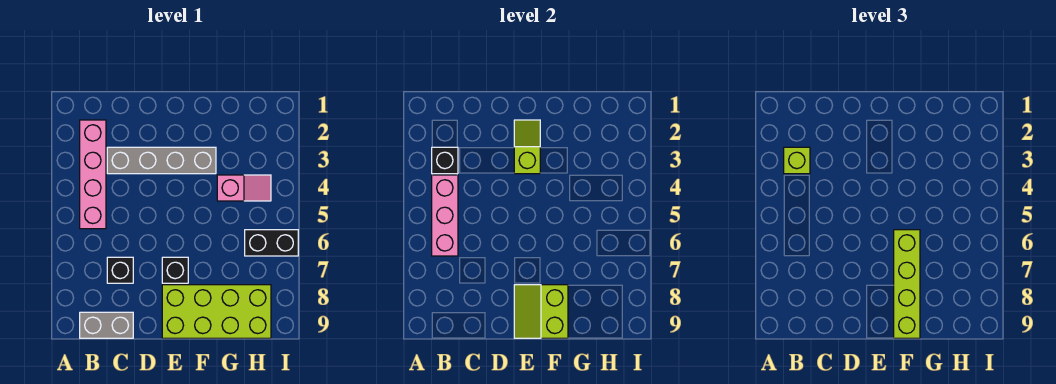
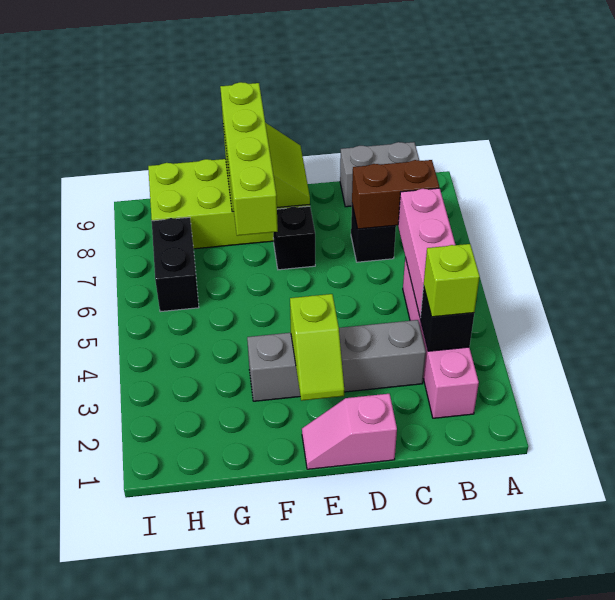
none -> brown 1x2 brick [352,160,439,229]
pink 1x2 slope [217,175,271,201] -> pink 1x2 slope moved to [302,394,397,469]
black 1x2 brick [245,230,298,256] -> black 1x2 brick turned to [152,217,199,312]

